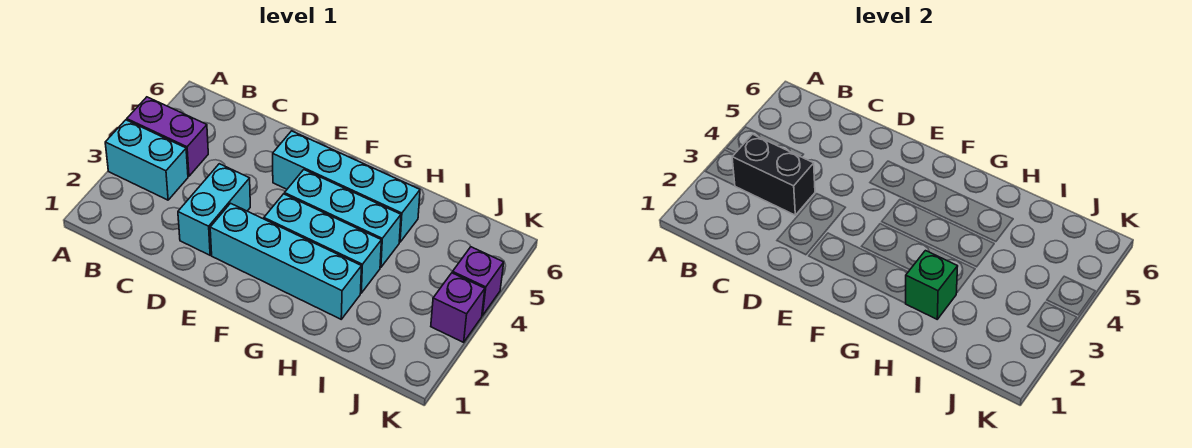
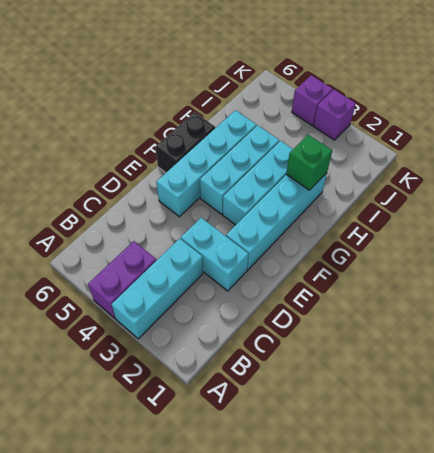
cyan 1x2 brick [105,120,188,200] -> cyan 1x3 brick [111,238,203,339]
black 1x2 brick [732,134,815,215] -> black 1x2 brick moved to [156,112,215,172]

